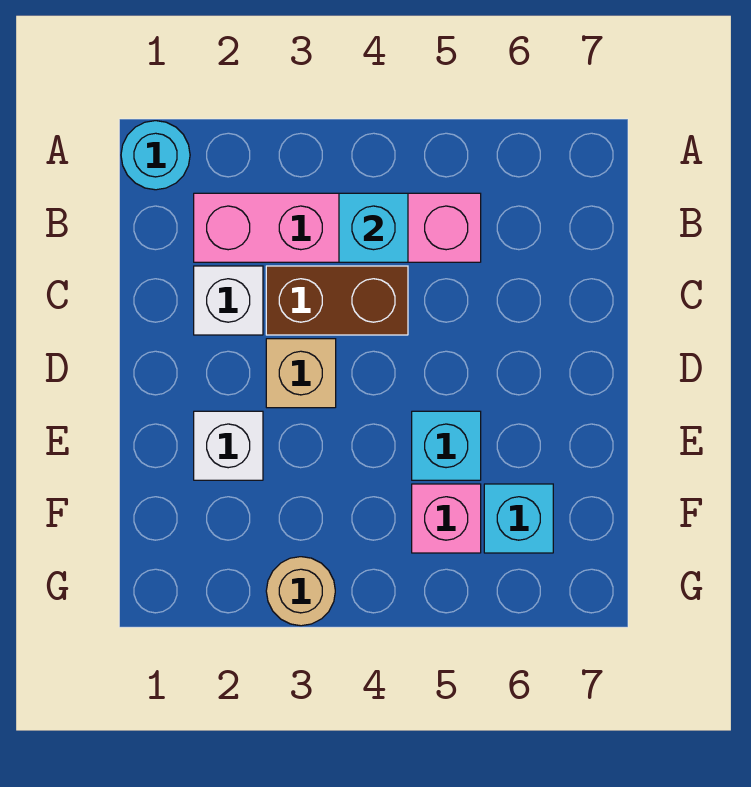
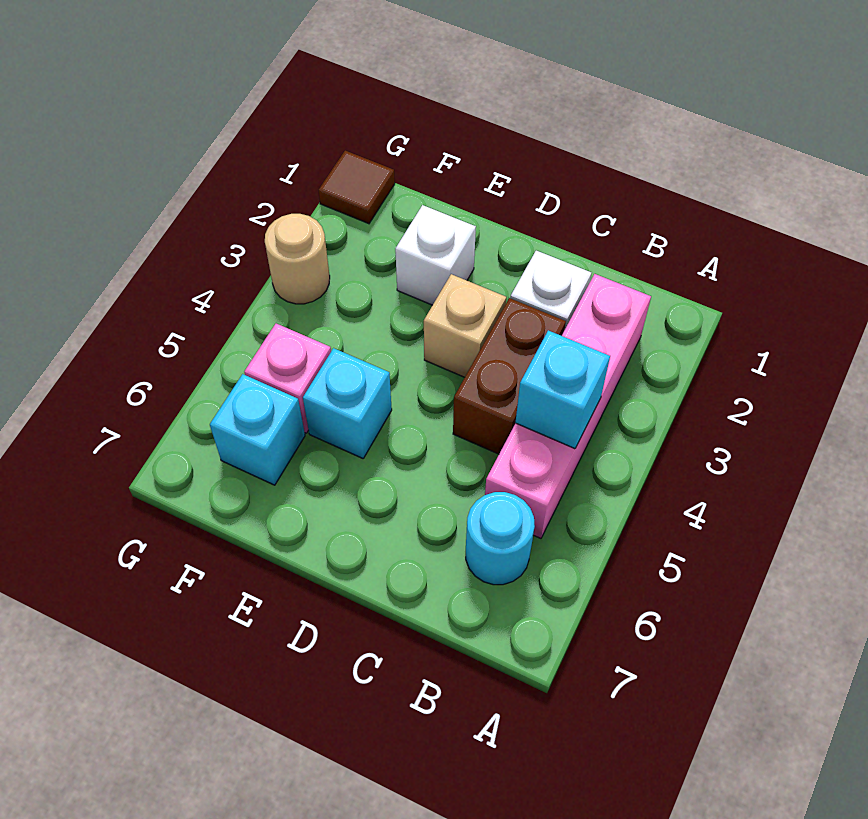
cyan 1x1 round brick [121,121,190,190] -> cyan 1x1 round brick moved to [466,492,535,585]
none -> brown 1x1 tile [319,151,395,224]

